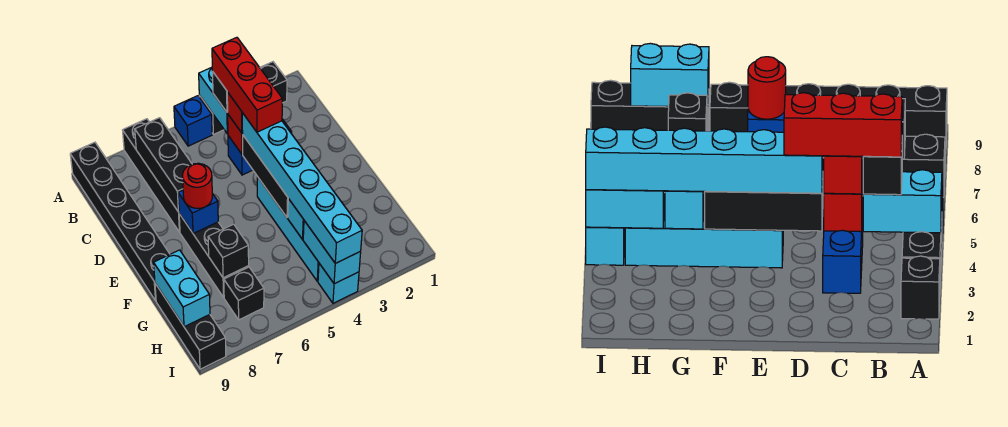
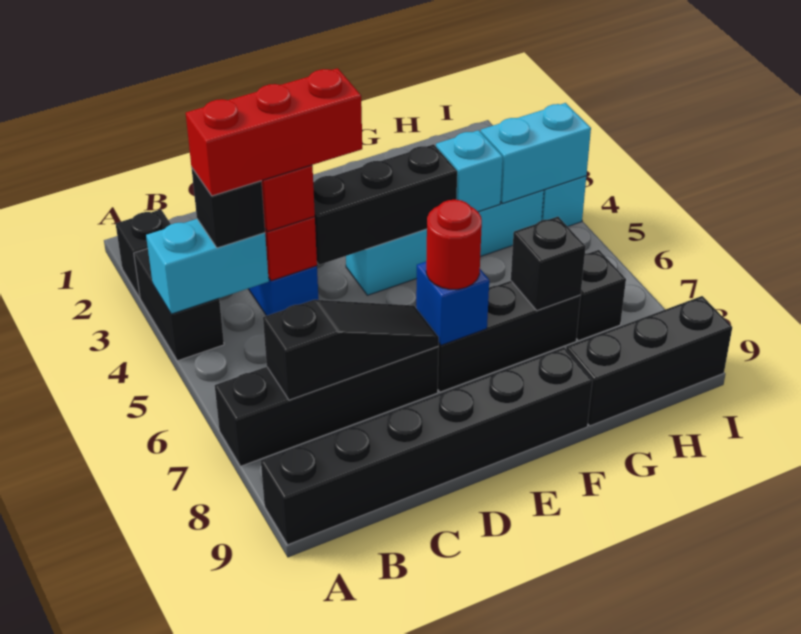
blue 1x1 brick [174,96,212,146] -> none
black 1x3 brick [135,118,192,212] -> black 1x3 slope [263,300,439,400]
cyan 1x6 brick [242,113,362,263] -> none
cyan 1x2 brick [154,250,210,327] -> none

